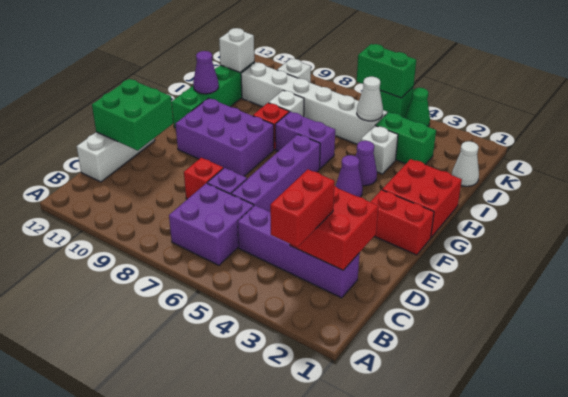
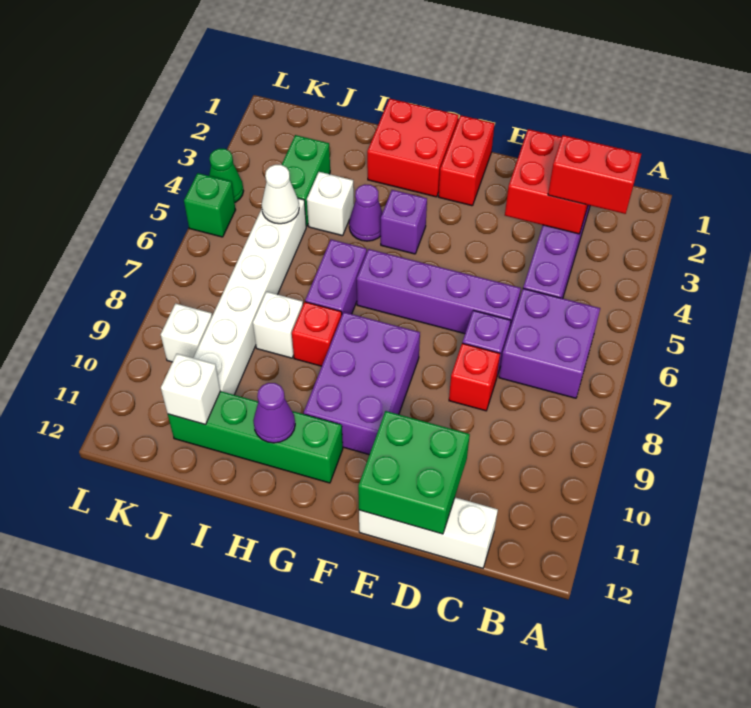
purple 1x1 cone [336,155,363,197] -> purple 1x1 brick [381,190,427,254]
white 1x1 cone [452,141,479,186] -> none
green 1x2 brick [357,44,416,98] -> none

